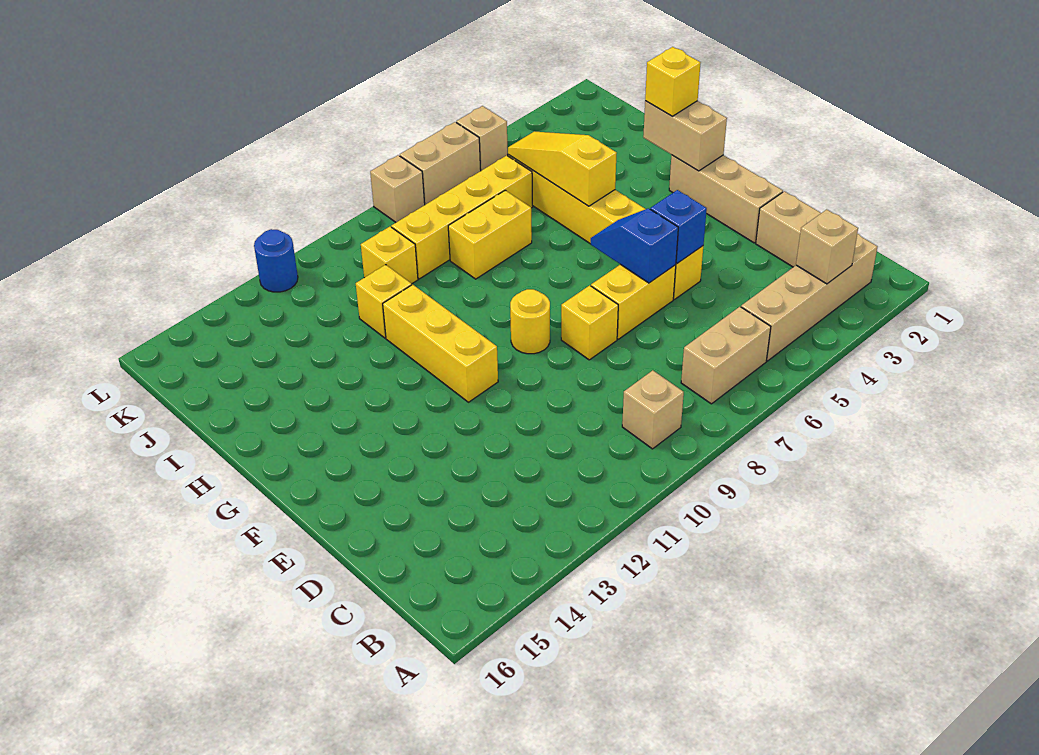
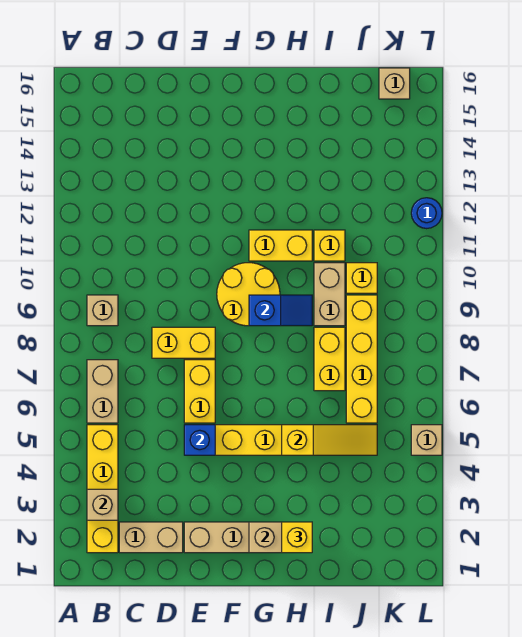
tan 1x4 brick [741,233,877,361] -> yellow 1x4 brick [87,425,118,553]
blue 1x2 slope [591,208,678,283] -> blue 1x2 slope moved to [249,295,312,326]
yellow 1x1 brick [561,285,618,360] -> yellow 1x2 brick [152,327,215,358]
yellow 1x1 round brick [510,289,550,354] -> yellow 2x2 round brick [217,263,280,326]
yellow 1x3 brick [383,285,498,402] -> yellow 1x2 brick [249,230,312,261]
tan 1x2 brick [400,122,481,205] -> tan 1x2 brick moved to [314,263,345,326]
tan 1x1 brick [370,155,425,222] -> tan 1x1 brick moved to [379,68,410,99]

